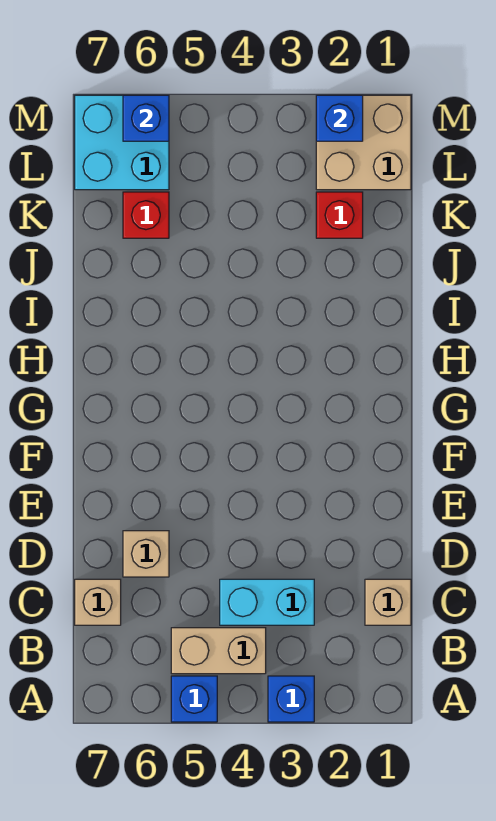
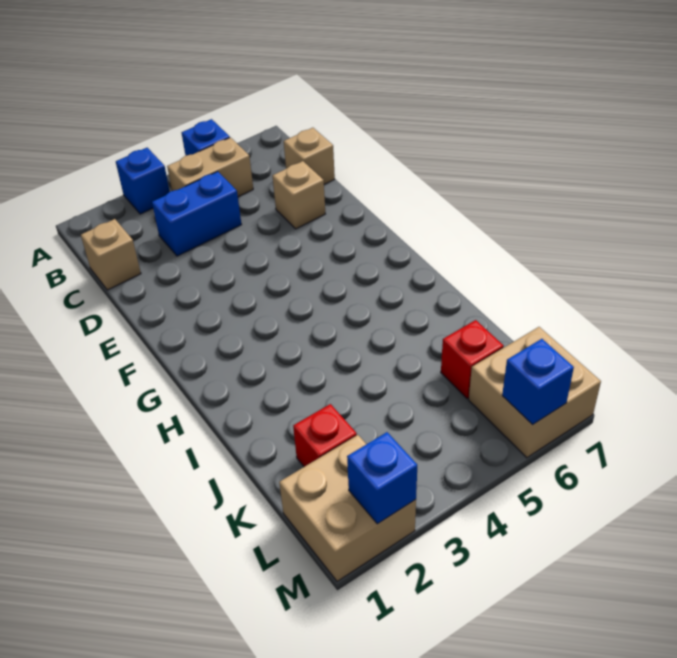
cyan 1x2 brick [220,579,314,625] -> blue 1x2 brick [152,171,242,256]
cyan 2x2 brick [75,95,169,190] -> tan 2x2 brick [469,327,601,458]

